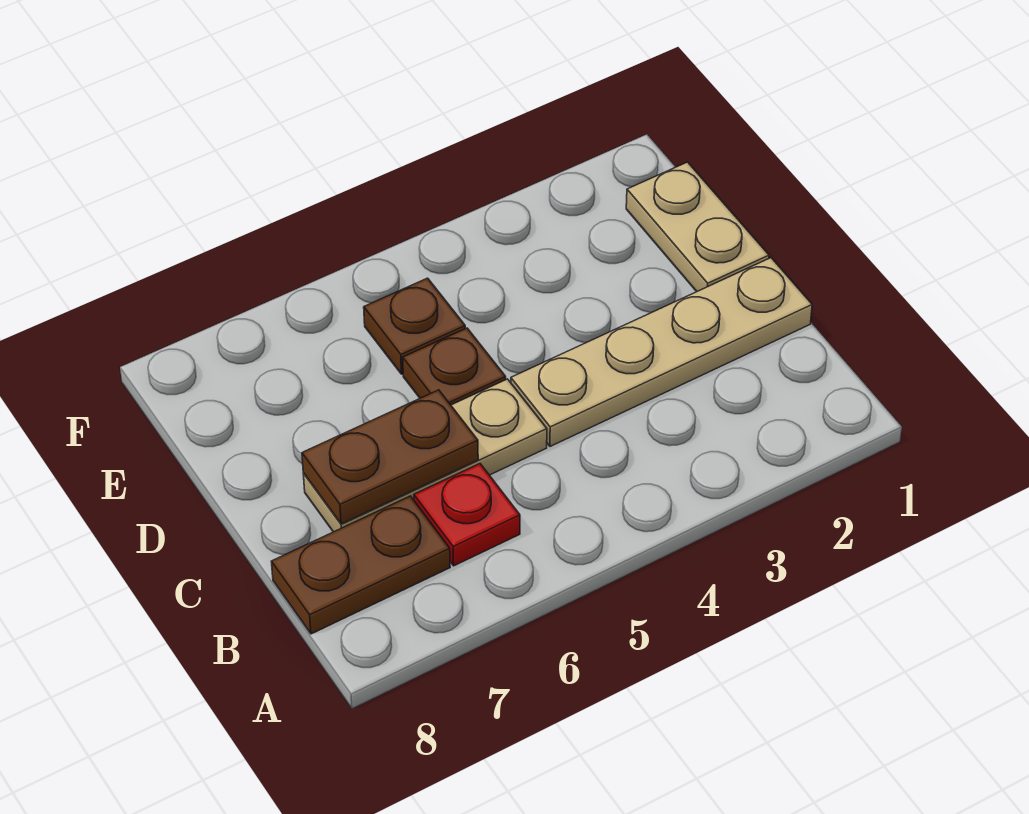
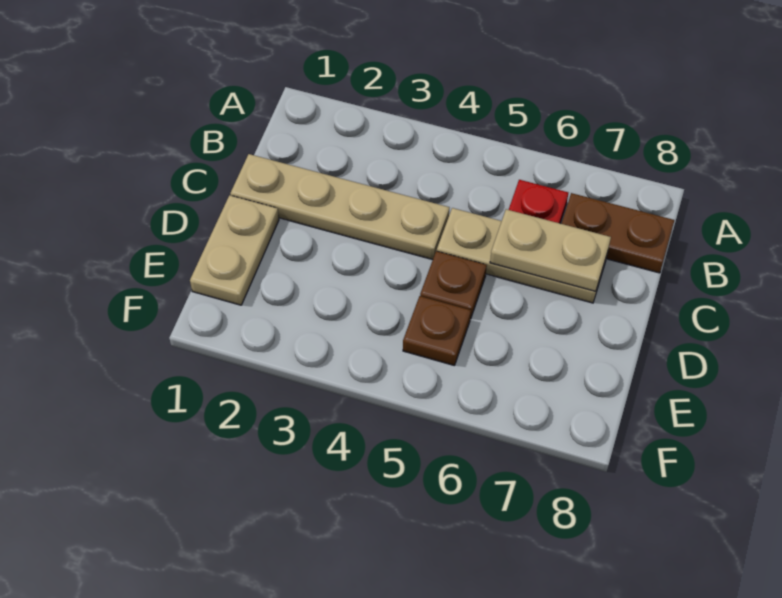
brown 1x2 plate [302,390,478,524] -> tan 1x2 plate [490,209,611,291]

